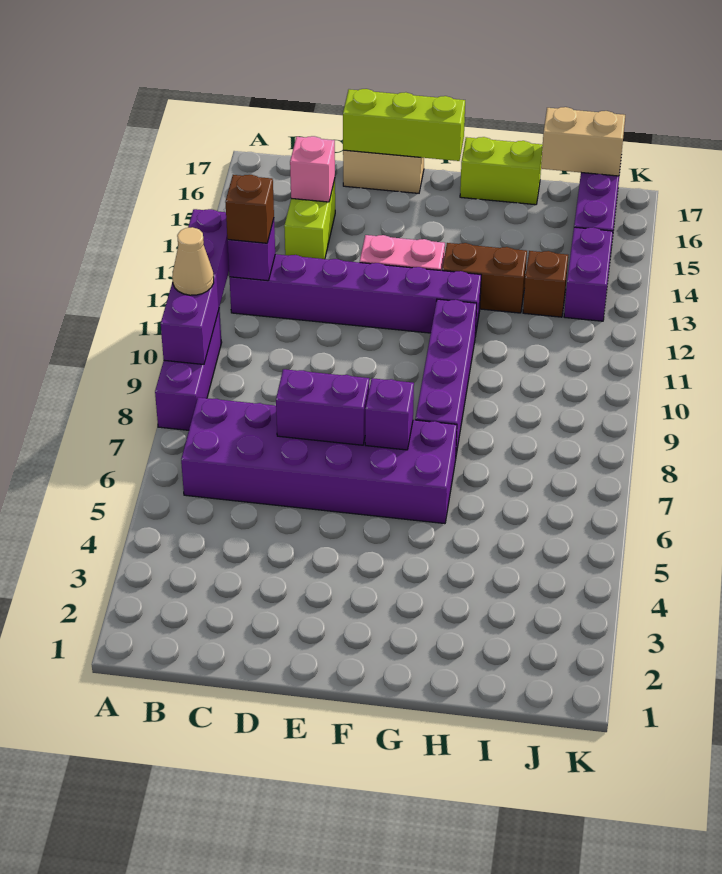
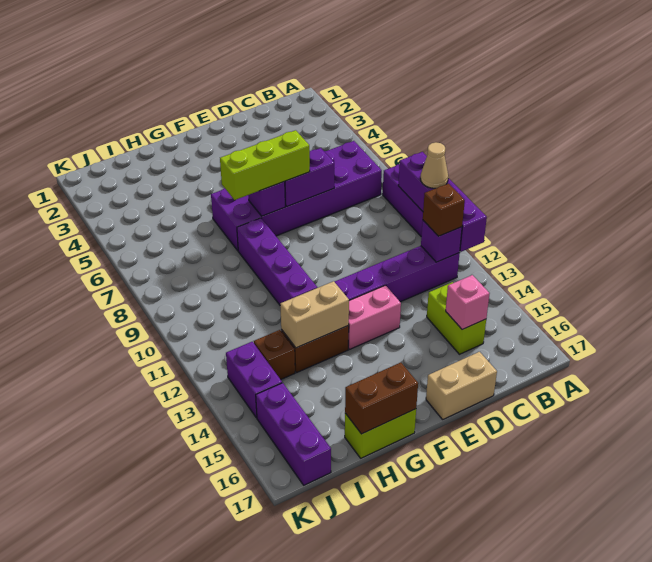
lime 1x3 brick [343,89,465,161] -> lime 1x3 brick moved to [220,130,310,200]
none -> brown 1x2 brick [345,362,418,434]
tan 1x2 brick [541,107,625,176] -> tan 1x2 brick moved to [280,281,349,348]

